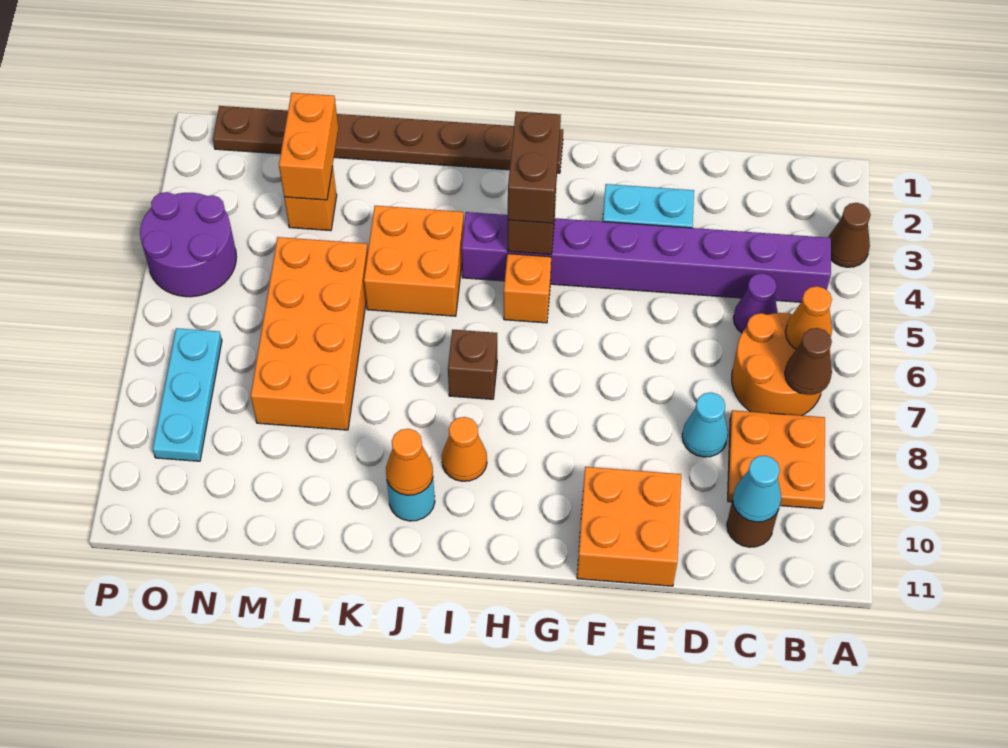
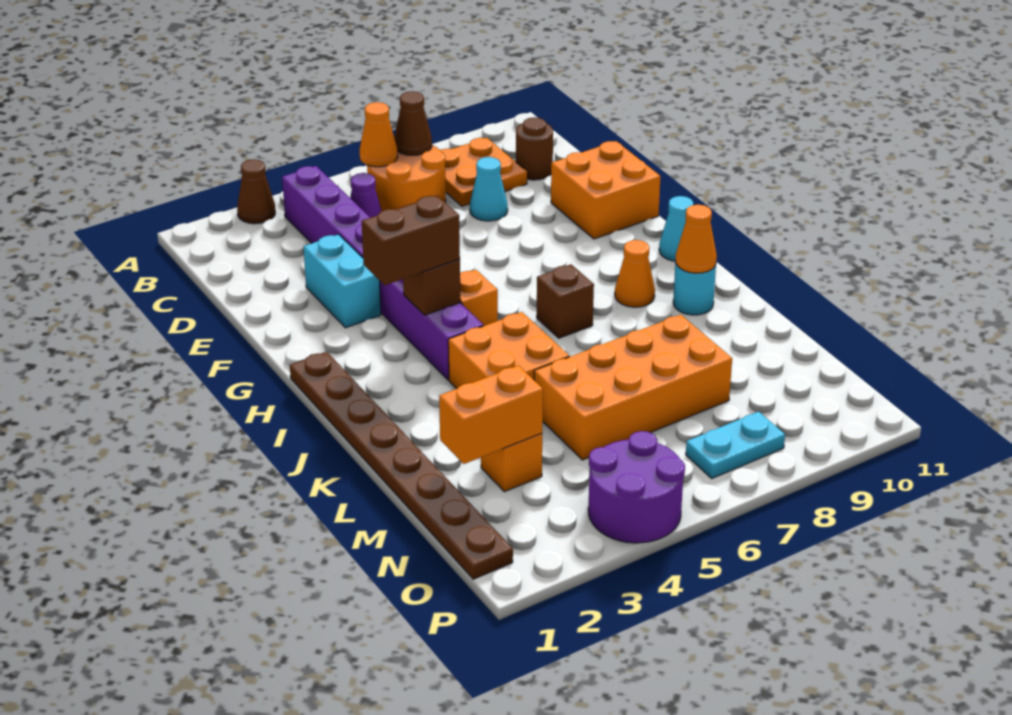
cyan 1x1 cone [733,455,781,522] -> cyan 1x1 cone moved to [659,196,694,261]
cyan 1x3 plate [153,328,222,461] -> cyan 1x2 plate [686,412,785,478]

